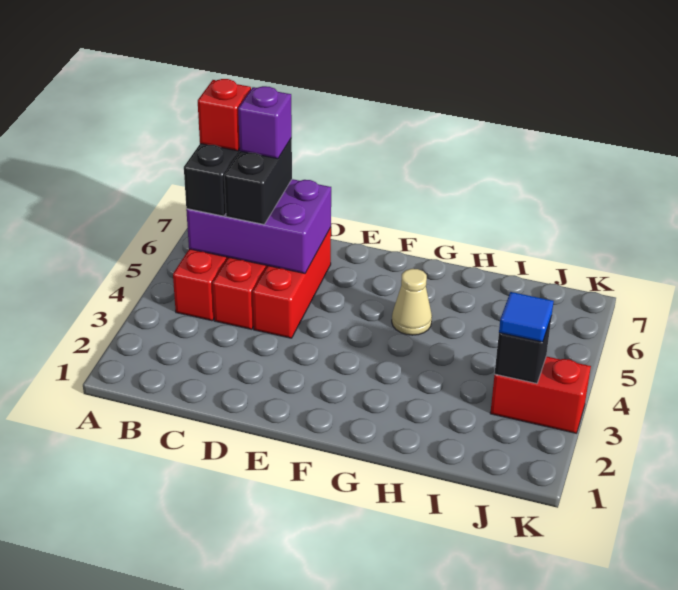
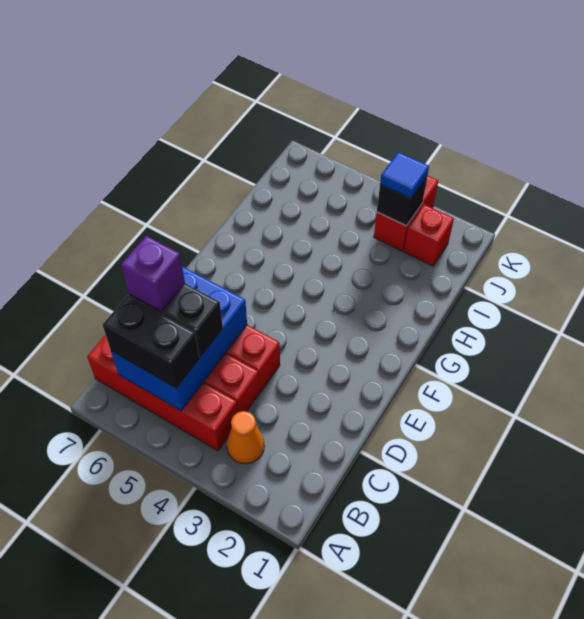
none -> orange 1x1 cone [227,411,264,464]
purple 2x3 brick [186,179,331,273] -> blue 2x3 brick [111,266,247,411]
red 1x1 brick [198,79,251,151] -> red 1x1 brick moved to [404,204,454,266]
tan 1x1 cone [392,269,432,335] -> none

